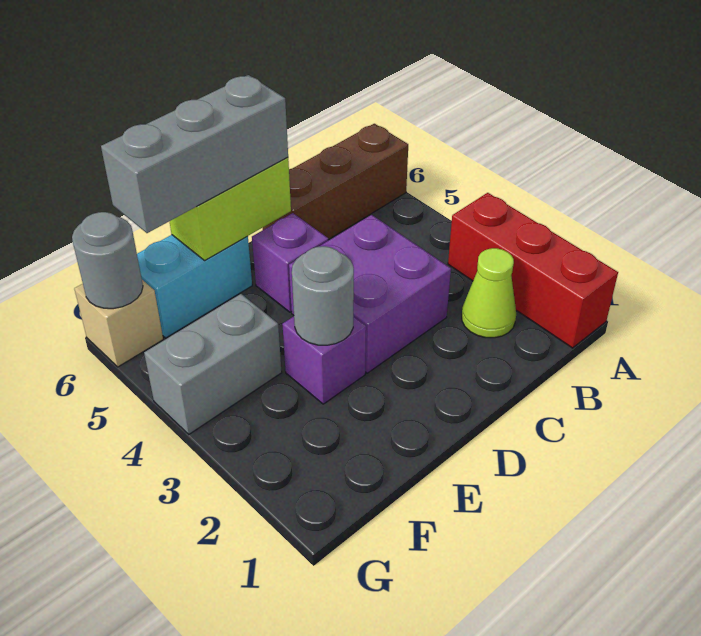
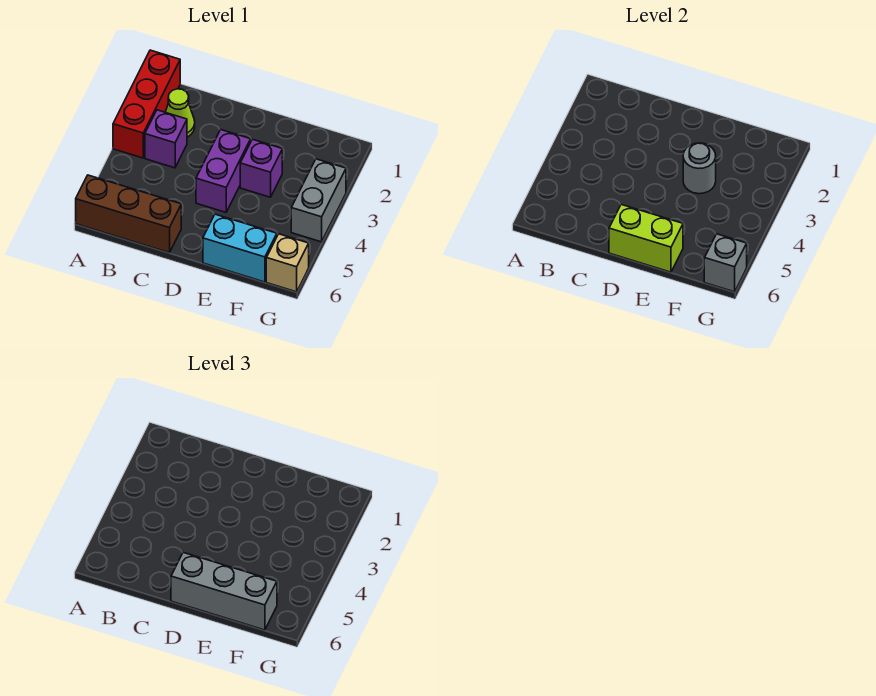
purple 2x2 brick [289,215,451,373] -> purple 1x2 brick [196,130,251,212]
purple 1x1 brick [252,213,328,312] -> purple 1x1 brick moved to [145,110,187,168]
grey 1x2 brick [144,294,282,434] -> grey 1x2 brick turned to [291,159,346,242]
grey 1x1 round brick [72,212,143,309] -> grey 1x1 brick [704,234,747,292]

